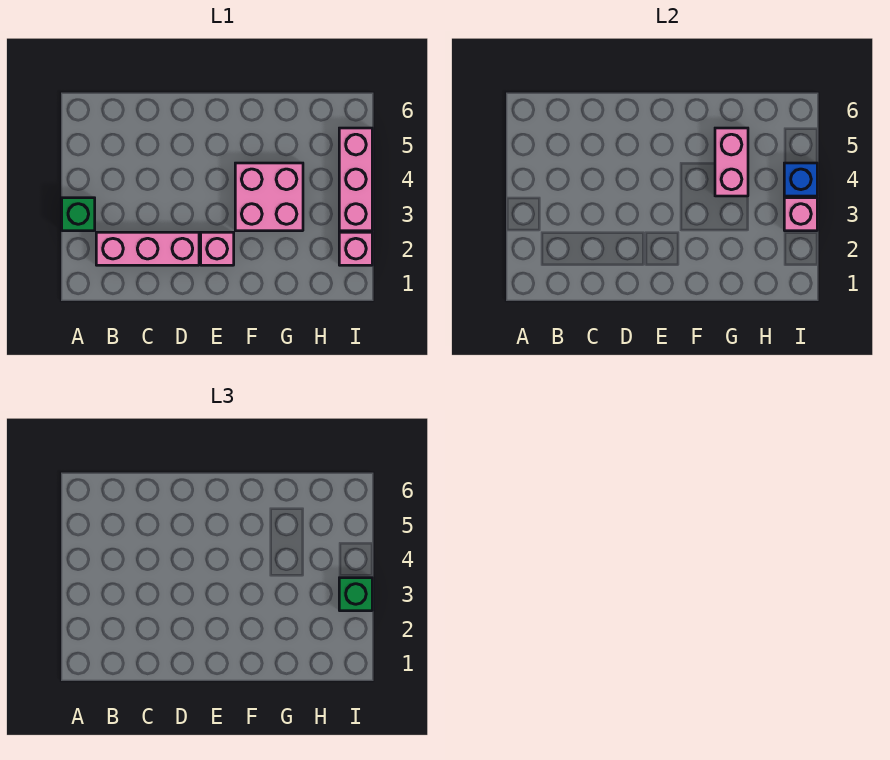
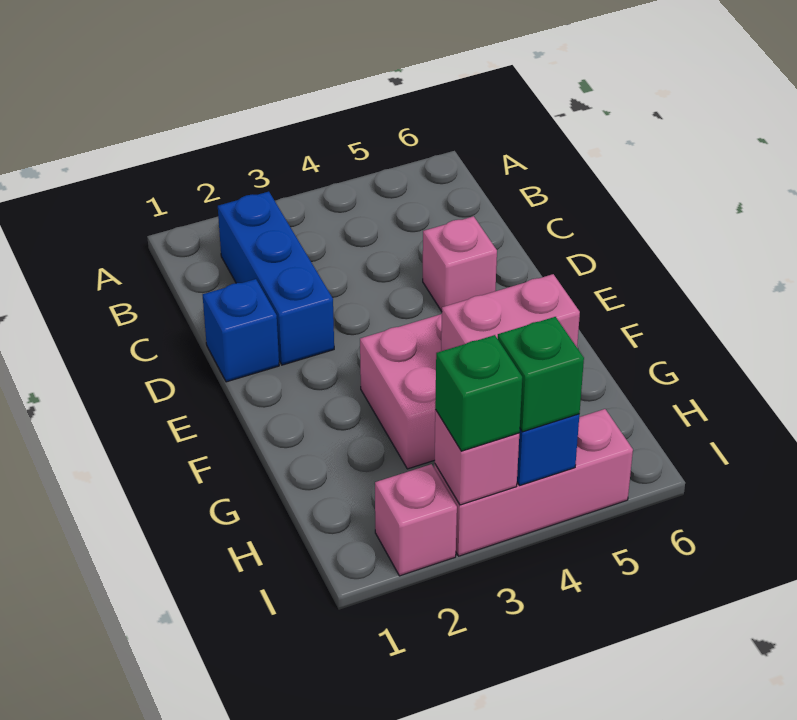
green 1x1 brick [62,198,95,231] -> green 1x1 brick moved to [498,317,584,432]
pink 1x3 brick [96,232,199,265] -> blue 1x3 brick [218,192,334,365]
none -> blue 1x1 brick [203,279,279,382]
pink 1x1 brick [201,232,234,265] -> pink 1x1 brick moved to [423,216,497,311]

